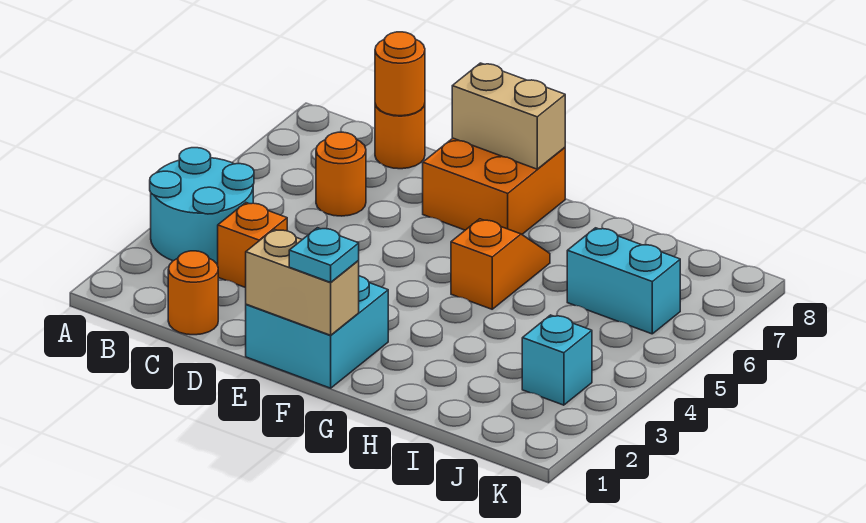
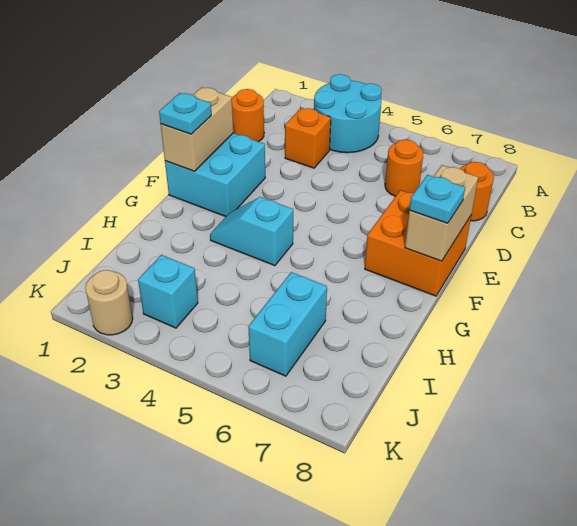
orange 1x1 round brick [375,32,425,116] -> none
none -> cyan 1x1 plate [410,175,465,223]
none -> cyan 1x2 slope [210,197,293,266]
orange 1x2 slope [451,219,550,309] -> none
none -> tan 1x1 round brick [85,270,133,335]

